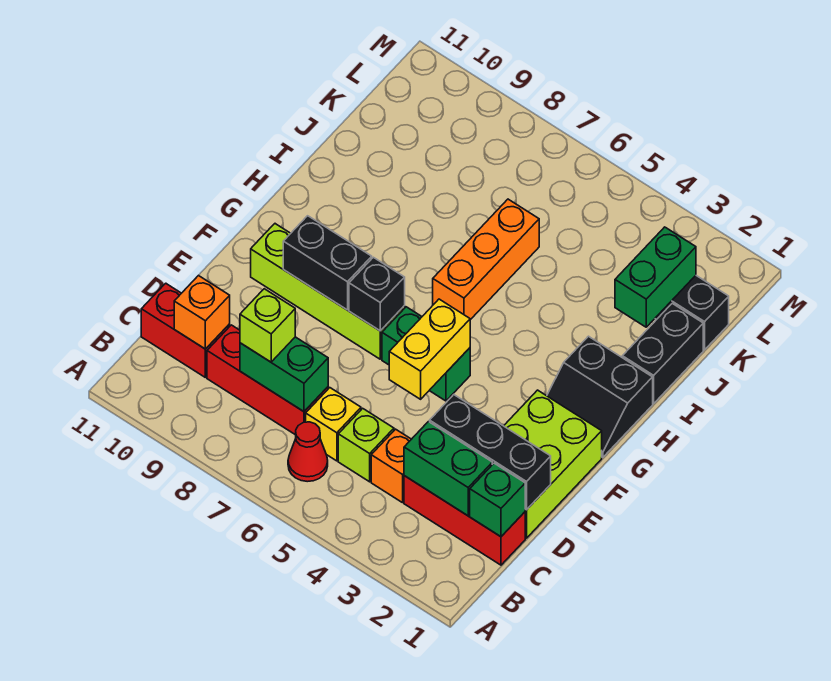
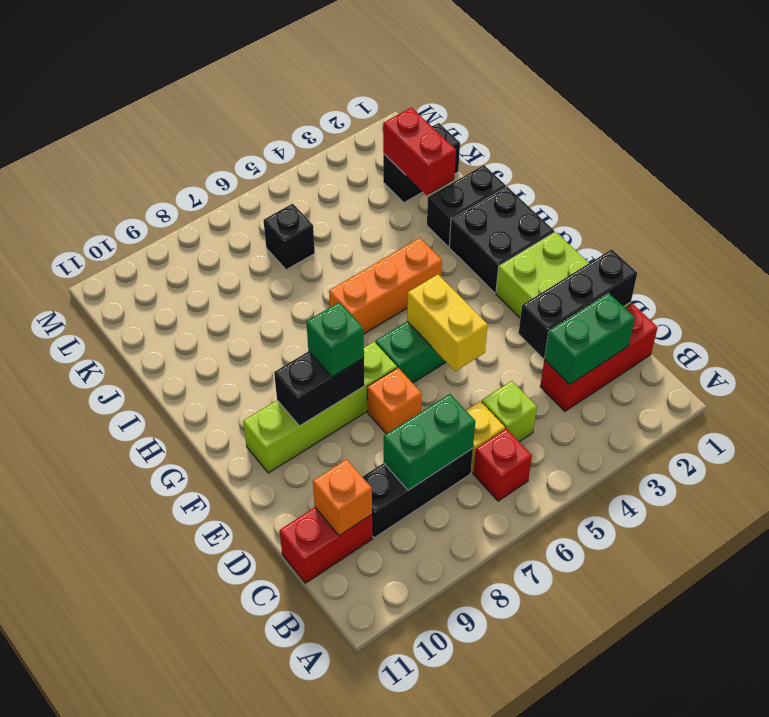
red 1x1 cone [288,422,328,482] -> red 1x1 brick [473,429,532,501]
green 1x1 brick [470,463,526,537] -> green 1x1 brick moved to [306,302,364,377]
orange 1x1 brick [371,429,411,503] -> orange 1x1 brick moved to [367,368,422,434]
red 1x3 brick [207,325,328,435] -> black 1x3 brick [363,448,473,538]
lime 1x1 brick [240,289,295,362] -> none
black 1x1 brick [349,257,405,331] -> black 1x1 brick moved to [263,204,315,270]
black 2x2 slope [547,336,653,458] -> black 2x2 brick [449,187,554,293]
orange 1x3 brick [433,199,539,320] -> orange 1x3 brick turned to [329,238,442,334]
black 1x2 brick [622,303,703,404] -> black 1x2 brick turned to [427,165,506,247]
green 1x2 brick [615,227,696,327] -> red 1x2 brick [383,108,456,195]

